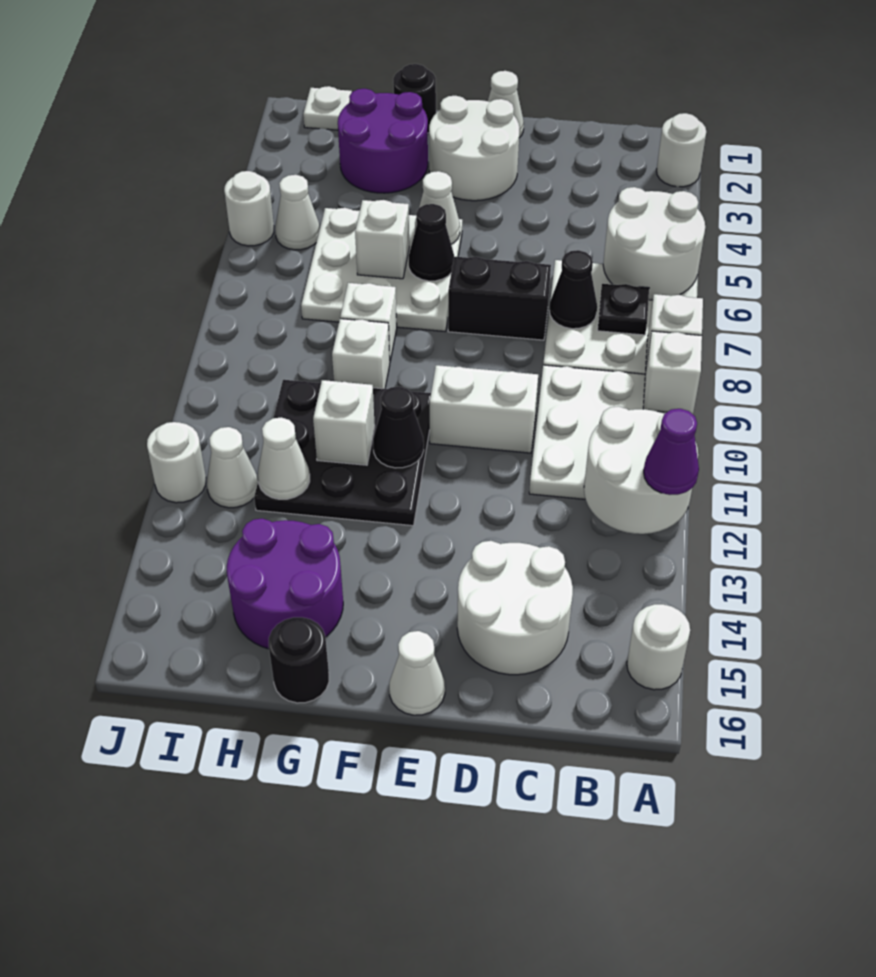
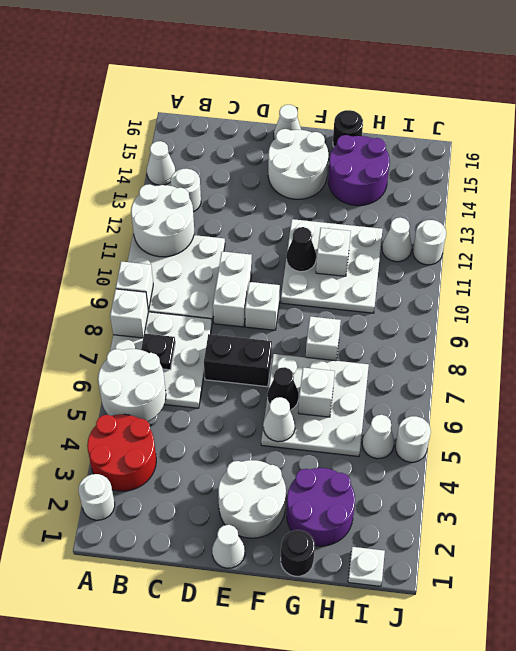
none -> red 2x2 round brick [87,414,156,491]
purple 1x1 cone [644,409,699,495] -> none
white 1x1 round brick [627,604,690,690] -> white 1x1 round brick moved to [171,169,201,212]
black 1x1 cone [549,250,597,329] -> none
white 2x2 round brick [457,541,573,675] -> white 2x2 round brick moved to [268,129,328,199]
white 1x2 brick [430,365,538,453] -> white 1x2 brick turned to [213,251,252,327]
black 3x3 plate [254,380,431,526] -> white 3x3 plate [281,219,383,313]
white 1x1 brick [332,319,390,389] -> white 1x1 brick moved to [245,282,280,330]
white 1x1 cone [258,417,310,499] -> white 1x1 cone moved to [147,141,175,185]

